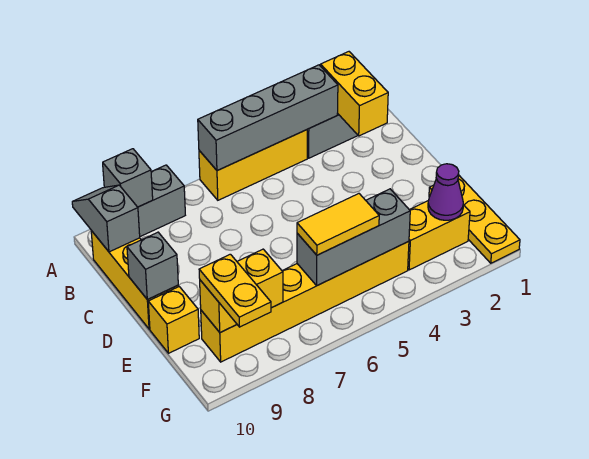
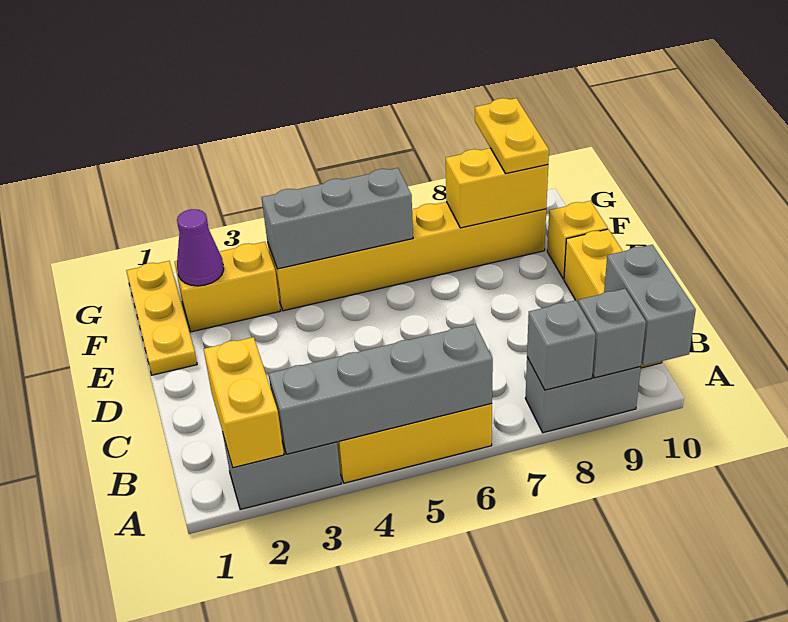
grey 1x2 slope [72,185,140,252] -> grey 1x2 brick [604,245,696,366]
grey 1x1 brick [127,232,178,300] -> grey 1x1 brick moved to [527,300,596,390]
yellow 1x2 tile [297,194,379,255] -> none

